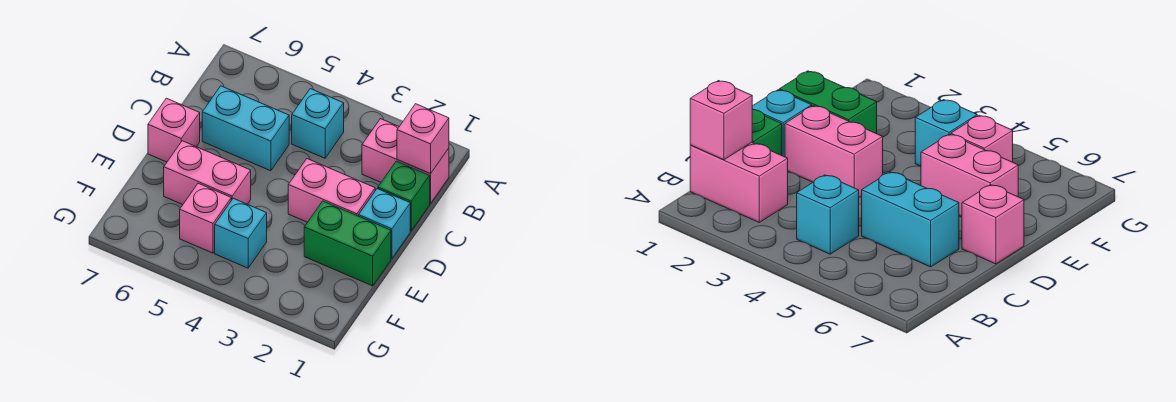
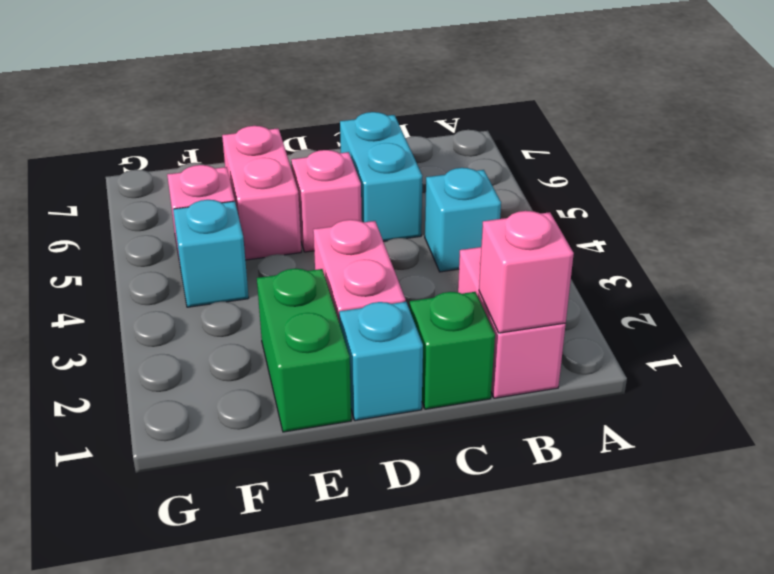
pink 1x1 brick [148,98,200,162] -> pink 1x1 brick moved to [291,150,362,252]

